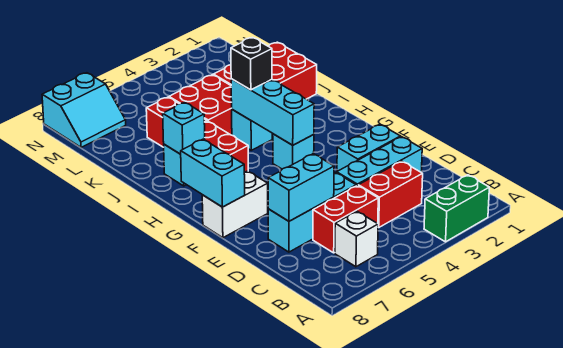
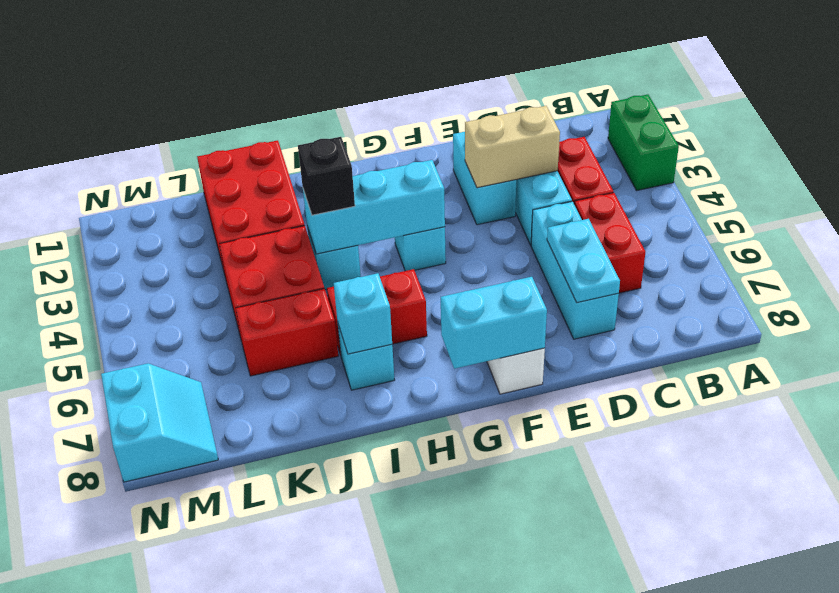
white 1x1 brick [335,211,378,267] -> none
none -> tan 1x2 brick [465,106,560,188]
cyan 1x2 brick [268,154,334,221] -> cyan 1x2 plate [547,219,620,302]

